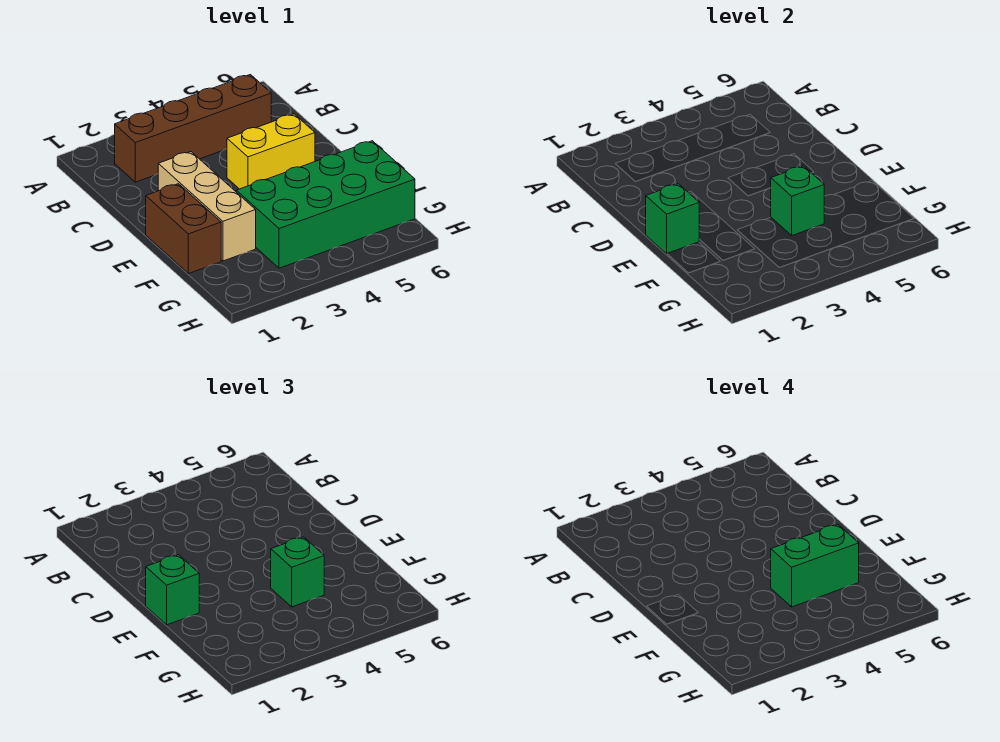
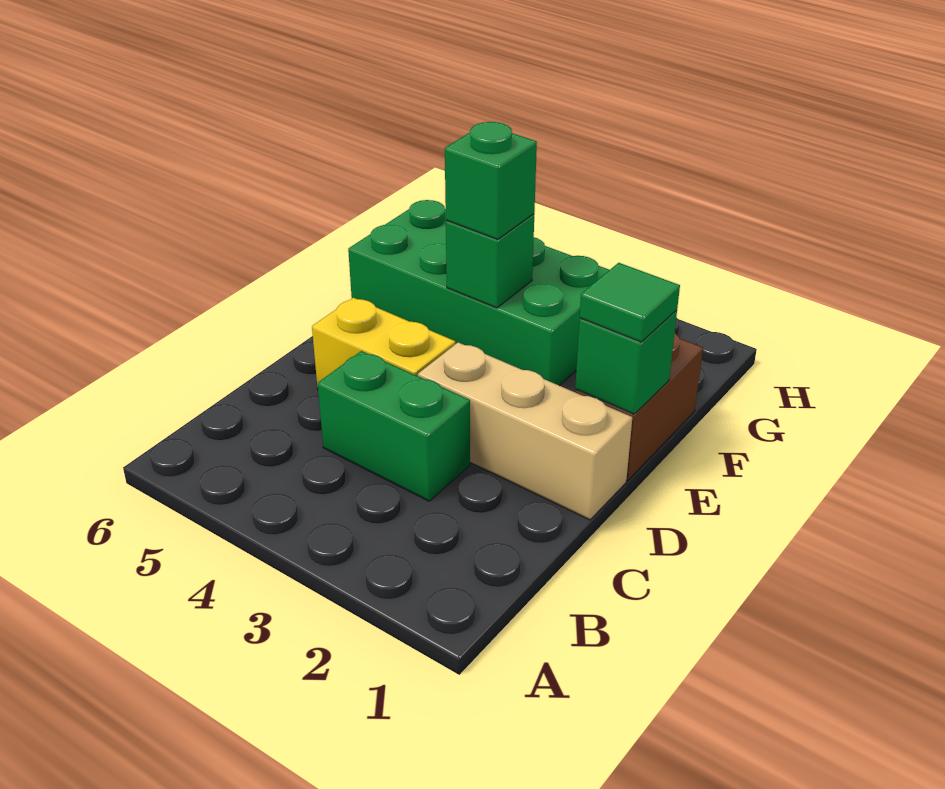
brown 1x4 brick [115,75,271,182] -> none
tan 1x3 brick [158,152,256,261] -> tan 1x3 brick turned to [418,342,632,520]
green 1x1 brick [146,555,199,625] -> green 1x1 tile [580,263,680,342]
green 1x2 brick [771,524,859,607] -> green 1x2 brick moved to [318,351,470,501]

